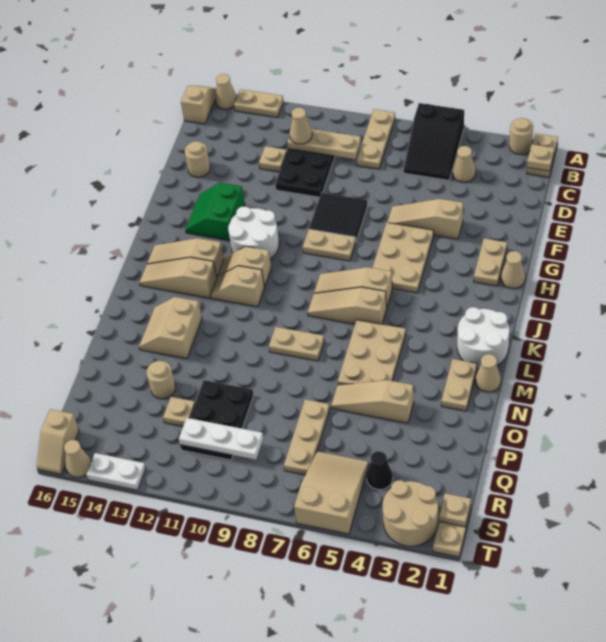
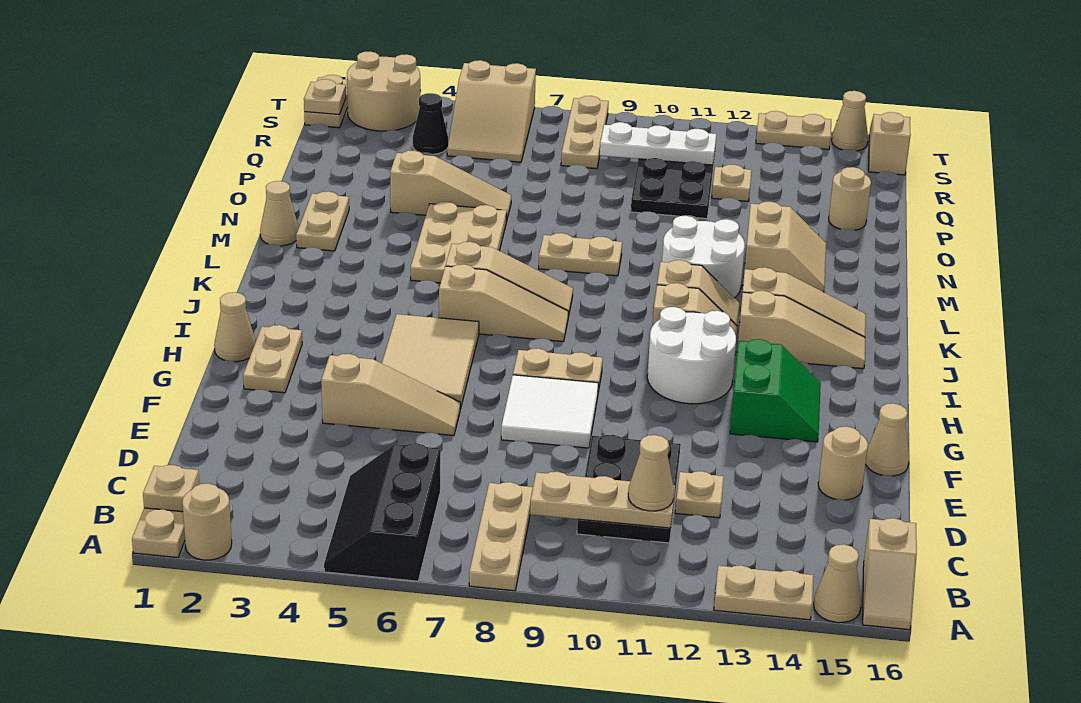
black 2x3 slope [403,103,464,180] -> black 2x3 slope turned to [324,443,440,581]
tan 1x1 cone [453,146,476,182] -> tan 1x1 cone moved to [866,403,909,476]
black 2x2 tile [309,193,367,241] -> white 2x2 tile [501,375,598,448]
tan 2x3 plate [373,223,434,293] -> tan 2x3 tile [382,314,479,409]
white 2x2 round brick [457,307,510,368] -> white 2x2 round brick moved to [662,216,745,298]
tan 1x3 plate [284,399,330,475] -> tan 1x3 plate moved to [561,96,609,169]
tan 1x1 round brick [146,361,176,399] -> tan 1x1 round brick moved to [829,167,871,230]
white 1x2 plate [86,453,146,490] -> tan 1x2 plate [756,111,831,149]

